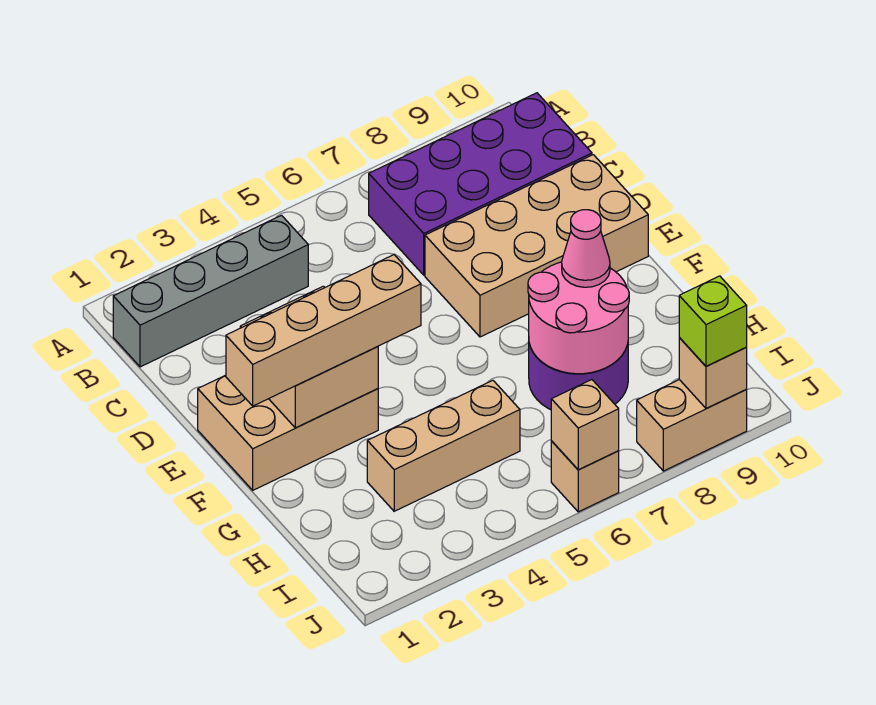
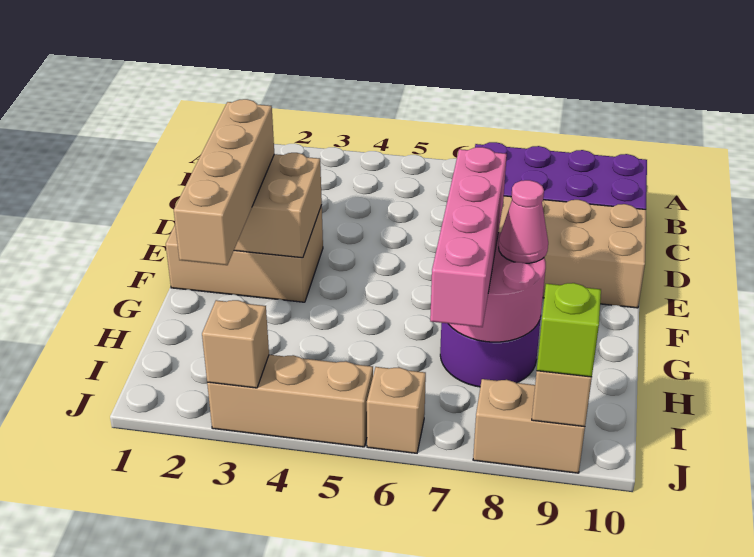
grey 1x4 brick [113,215,308,367] -> none
tan 1x4 brick [226,255,421,406] -> tan 1x4 brick turned to [174,99,274,265]
none -> pink 1x4 brick [430,147,507,327]
tan 1x3 brick [367,380,520,511] -> tan 1x3 brick moved to [207,355,373,447]
tan 1x1 brick [551,380,619,470] -> tan 1x1 brick moved to [202,300,269,388]

